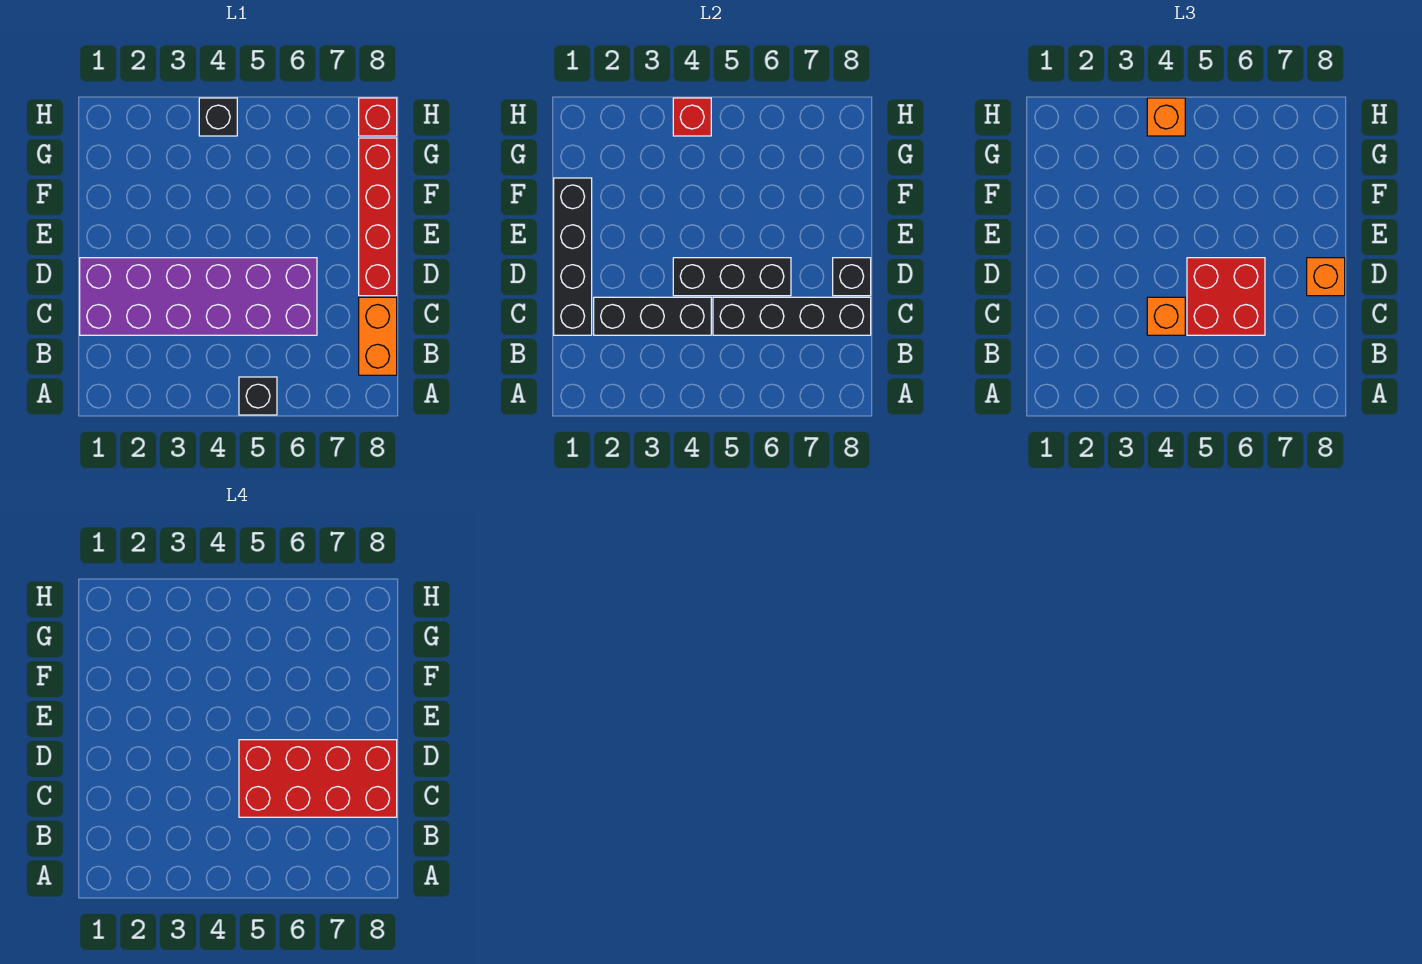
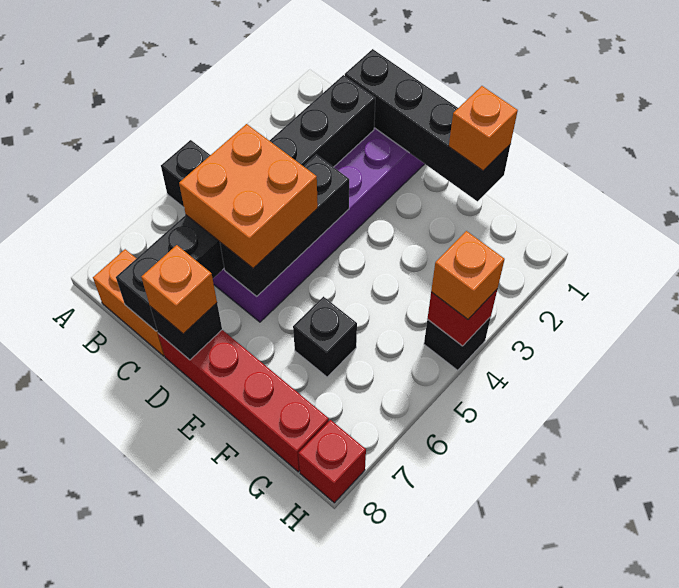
orange 1x1 brick [1147,297,1185,335] -> orange 1x1 brick moved to [449,86,518,171]
red 2x2 brick [1187,258,1265,335] -> orange 2x2 brick [179,124,318,268]
red 2x4 brick [239,740,397,817] -> none
none -> black 1x1 brick [293,297,357,377]

